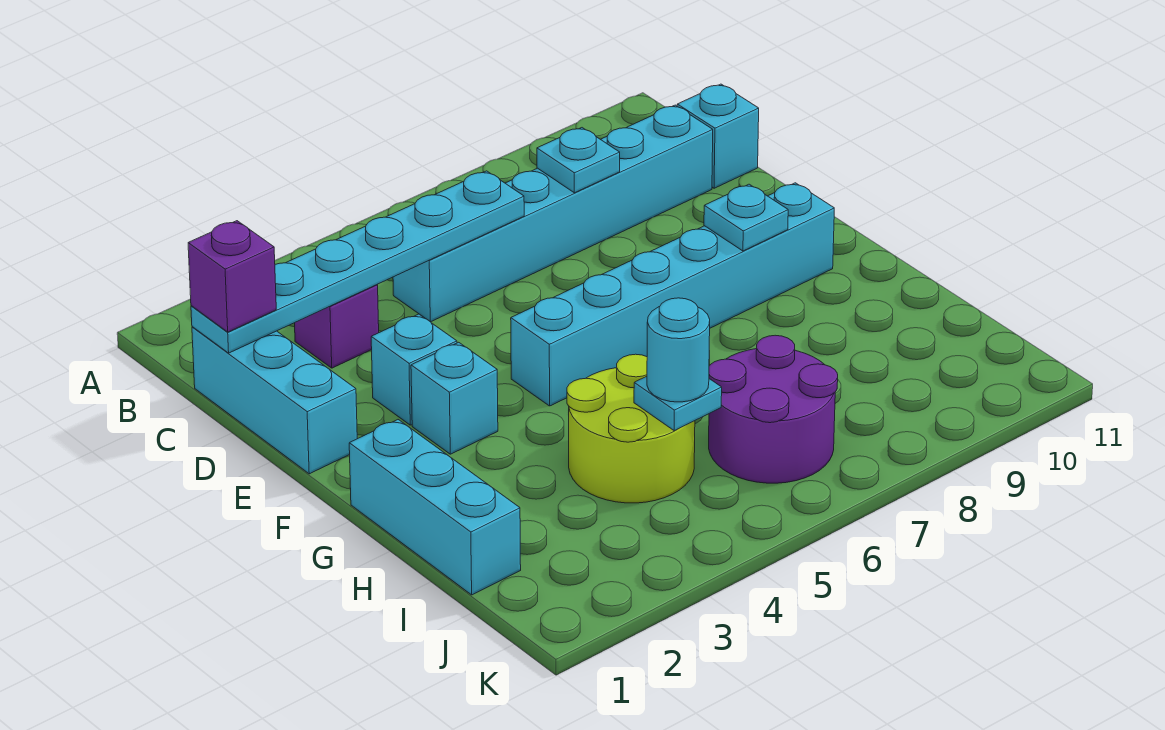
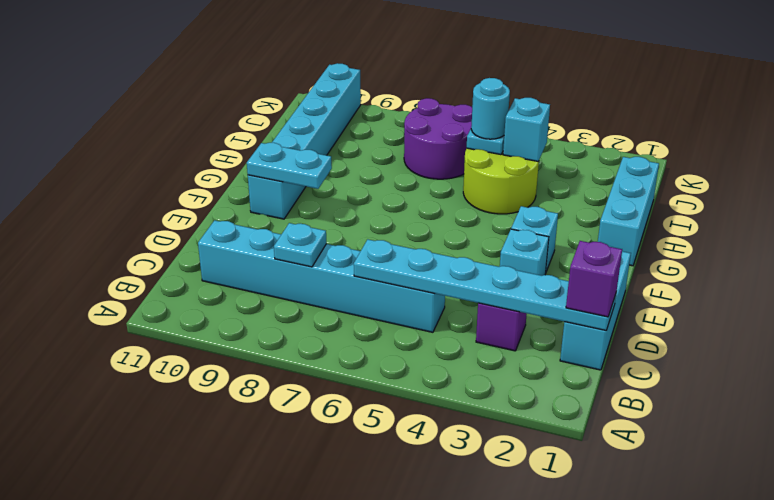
cyan 1x1 brick [677,84,759,188] -> cyan 1x1 brick moved to [503,98,550,161]
cyan 1x6 brick [511,183,834,406] -> cyan 1x6 brick turned to [248,63,361,219]
cyan 1x1 plate [704,184,788,251] -> cyan 1x2 plate [247,143,332,189]

